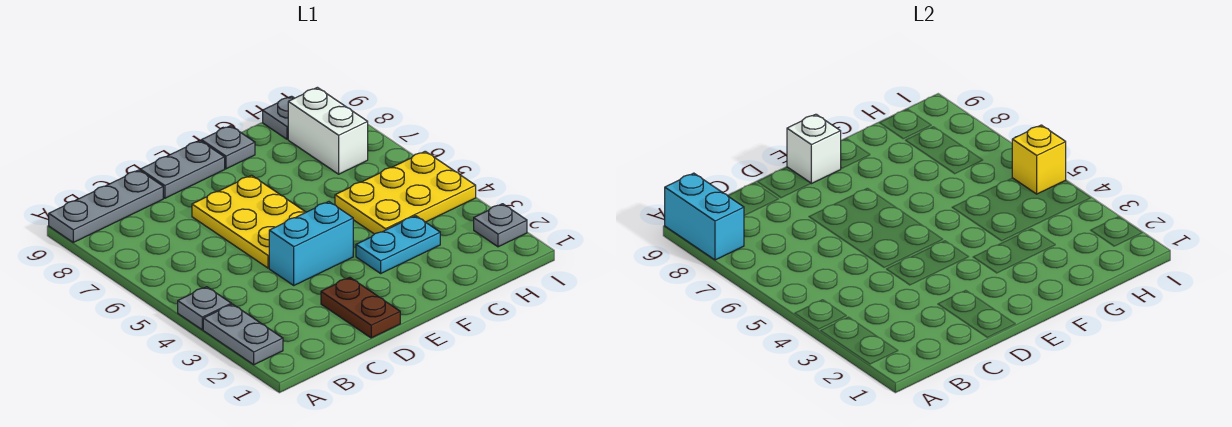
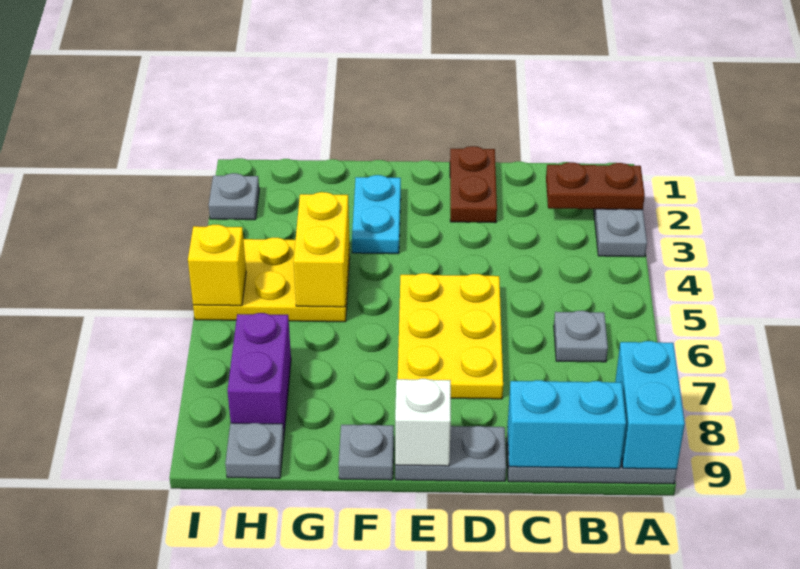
none -> brown 1x2 plate [546,162,645,210]
grey 1x1 plate [178,287,231,330] -> grey 1x1 plate moved to [554,311,608,362]
cyan 1x2 brick [269,202,353,285] -> cyan 1x2 brick moved to [507,380,626,468]
cyan 1x2 plate [356,216,440,273] -> cyan 1x2 plate turned to [352,175,401,254]
none -> yellow 1x2 brick [294,192,349,307]
white 1x2 brick [288,87,368,174] -> purple 1x2 brick [228,313,291,432]

